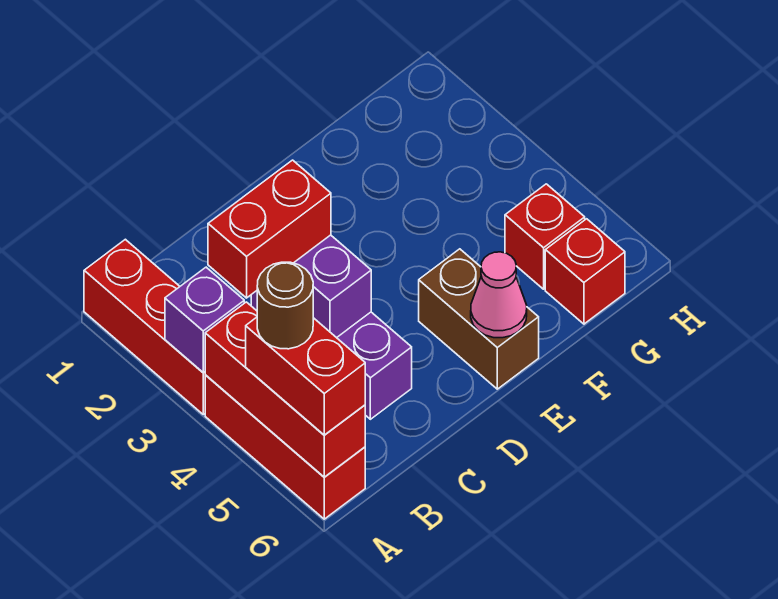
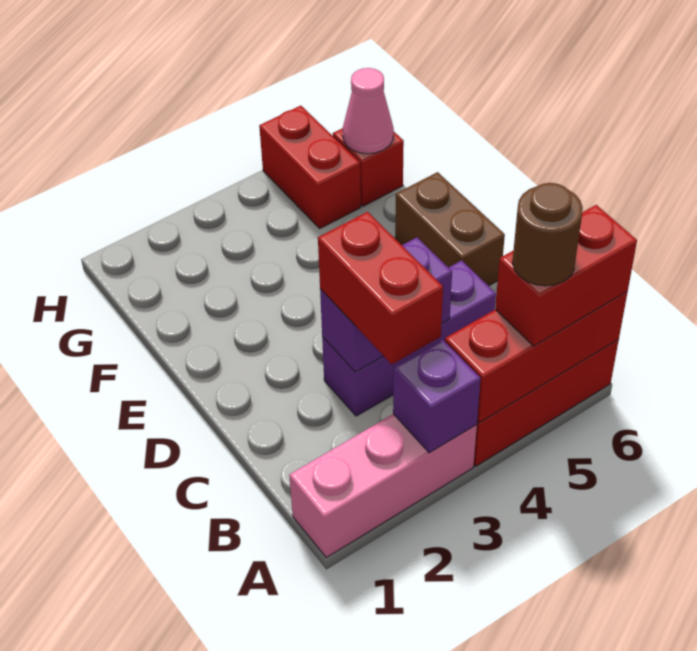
red 1x3 brick [84,239,205,414] -> pink 1x3 brick [289,414,477,558]
brown 1x2 brick [419,249,539,389] -> brown 1x2 brick turned to [395,172,505,286]
pink 1x1 cone [471,252,527,338] -> pink 1x1 cone moved to [343,68,394,154]
red 1x1 brick [505,184,585,289] -> red 1x2 brick [259,106,361,228]

